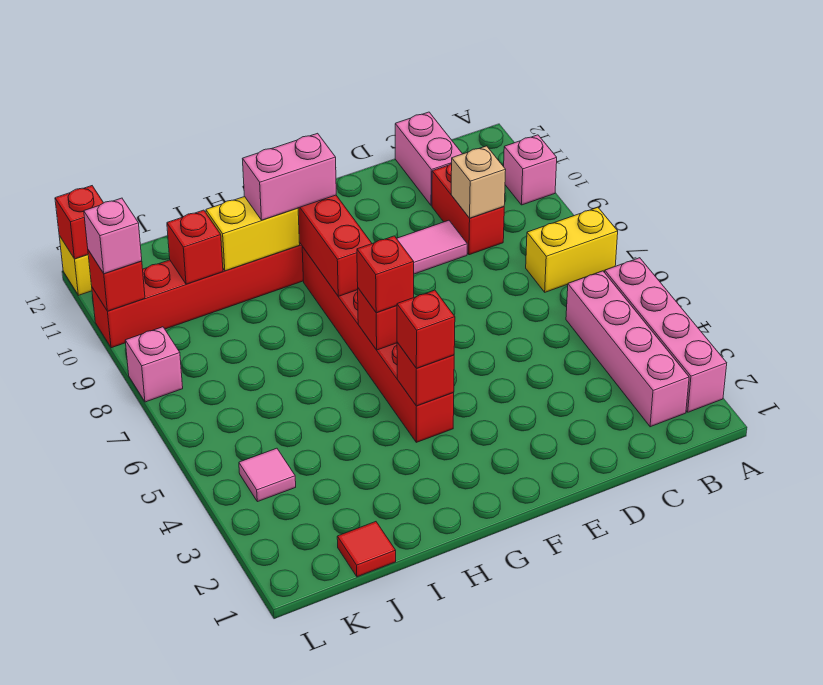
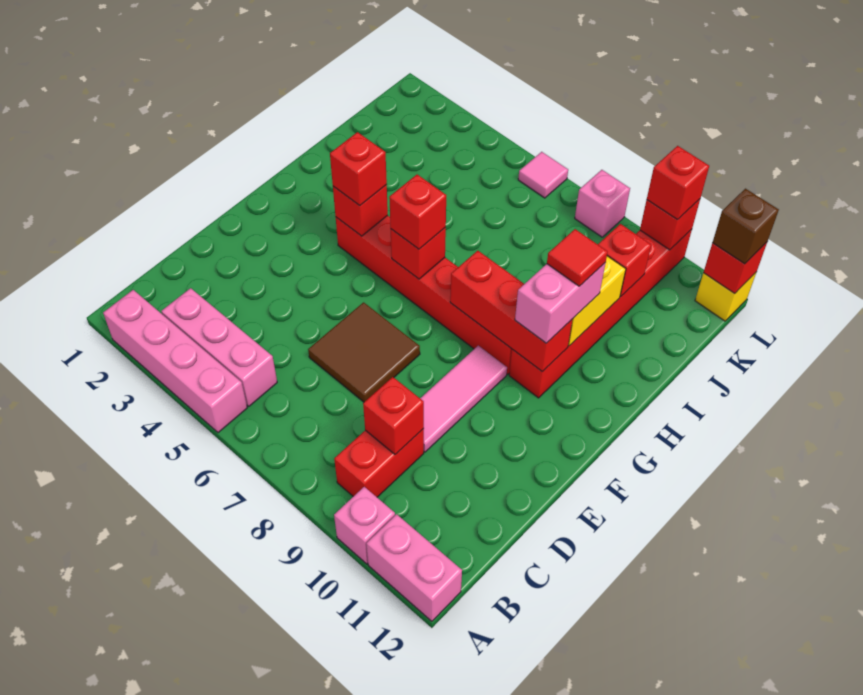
yellow 1x2 brick [526,207,618,292] -> none
pink 1x4 brick [566,271,689,427] -> pink 1x3 brick [161,288,277,406]
red 1x2 brick [432,163,504,255] -> red 1x2 brick turned to [334,429,424,497]
tan 1x1 brick [451,146,506,218] -> red 1x1 brick [363,377,424,454]
pink 1x2 brick [395,112,462,206] -> pink 1x2 brick moved to [366,514,462,621]
none -> brown 2x2 tile [308,302,420,402]
red 1x1 tile [337,522,396,577] -> red 1x1 tile moved to [547,229,608,286]
pink 1x1 tile [239,448,296,502] -> pink 1x1 tile moved to [518,152,568,198]
pink 1x1 brick [84,198,142,274] -> red 1x1 brick [647,146,709,219]
none -> brown 1x1 brick [712,189,779,264]

